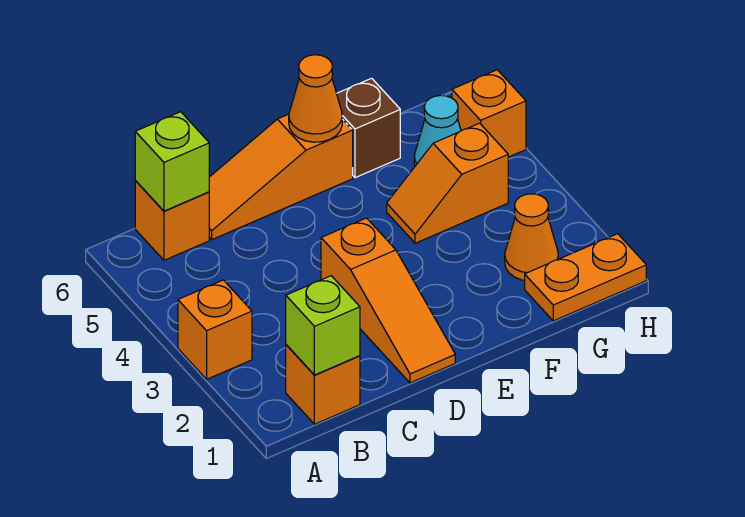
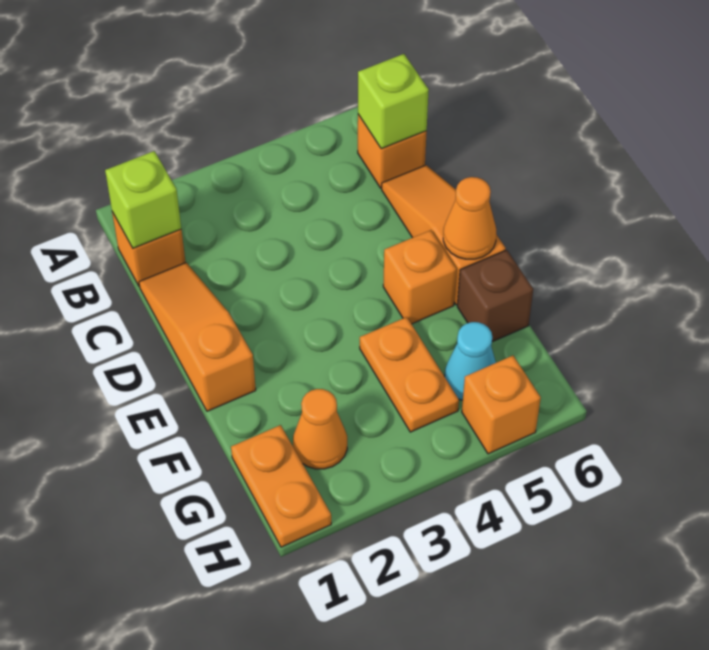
orange 1x1 brick [178,280,252,379] -> orange 1x1 brick moved to [383,230,456,324]
orange 1x3 slope [321,218,455,383] -> orange 1x3 slope turned to [139,263,256,411]
orange 1x2 slope [387,123,508,243] -> orange 1x2 plate [360,317,459,432]

